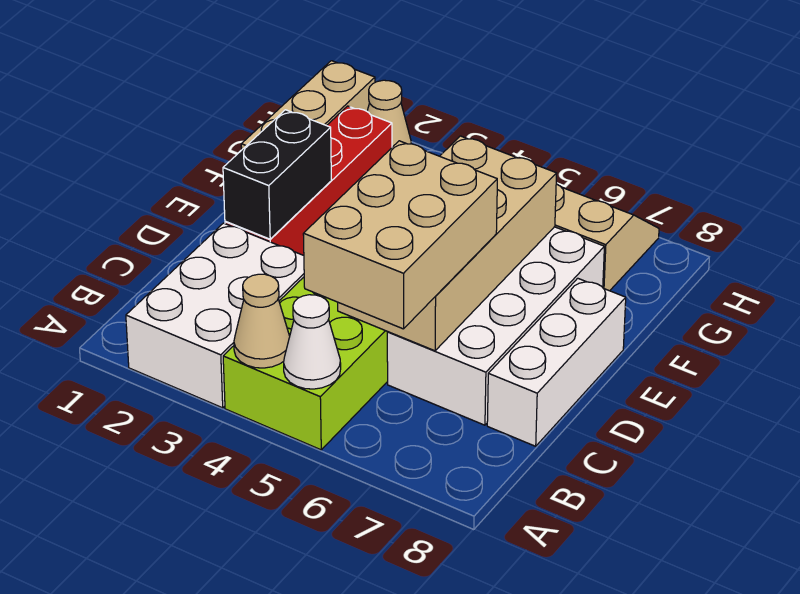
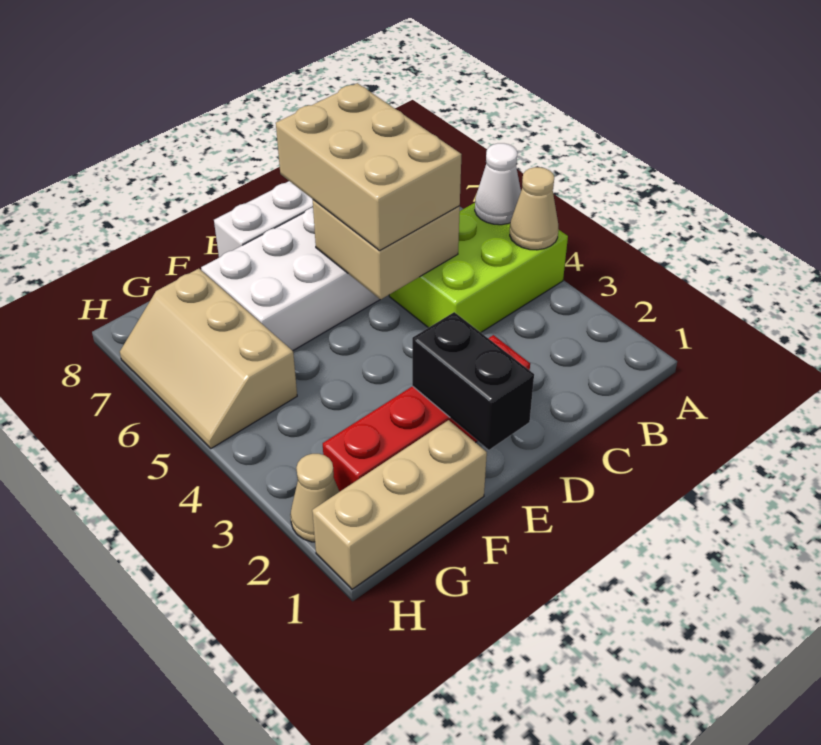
white 2x3 brick [126,223,304,408] -> none
tan 2x3 brick [303,141,497,329] -> tan 2x3 brick turned to [276,83,462,251]
tan 2x4 brick [338,136,557,351] -> tan 2x2 brick [313,200,460,300]
black 1x2 brick [223,110,331,239] -> black 1x2 brick turned to [412,312,534,450]

